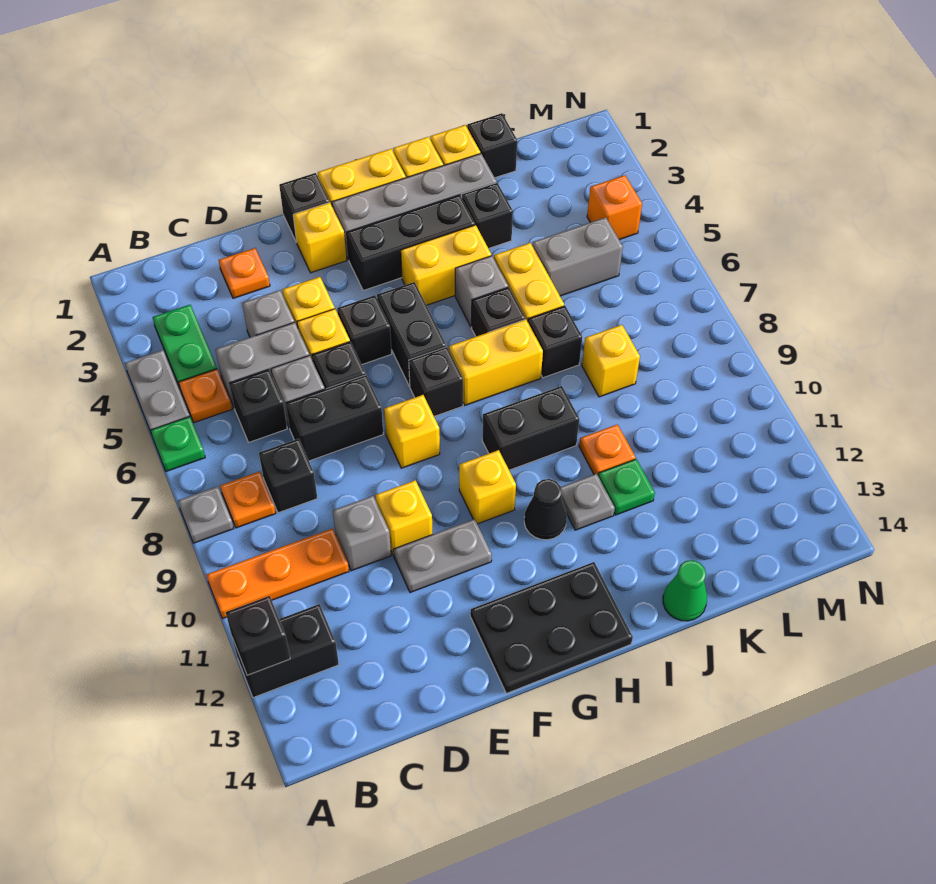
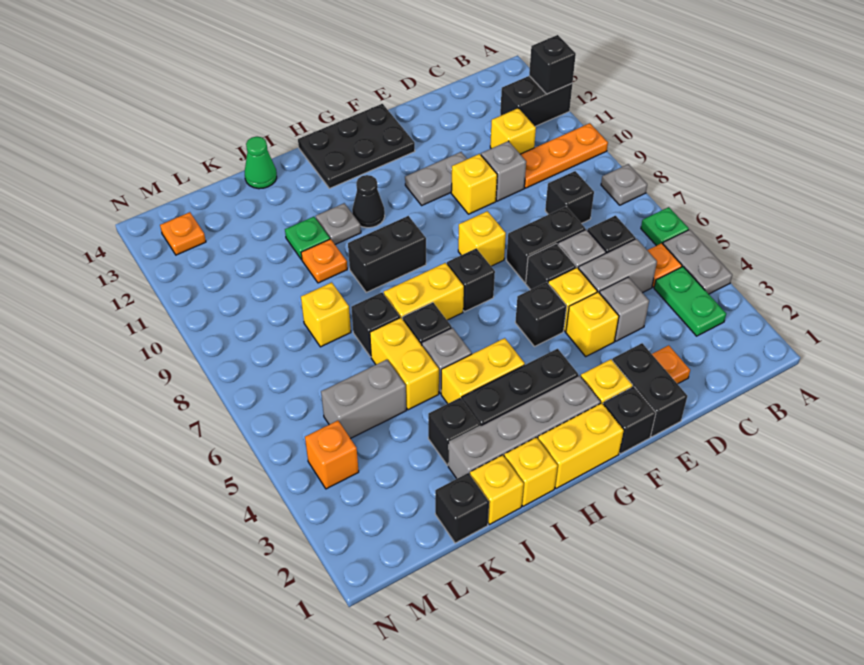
orange 1x1 plate [220,472,276,528] -> orange 1x1 plate moved to [160,212,206,255]
black 1x2 brick [377,282,446,386] -> black 1x2 brick moved to [612,343,687,437]
yellow 1x1 brick [459,450,516,524] -> yellow 1x1 brick moved to [490,108,536,154]

